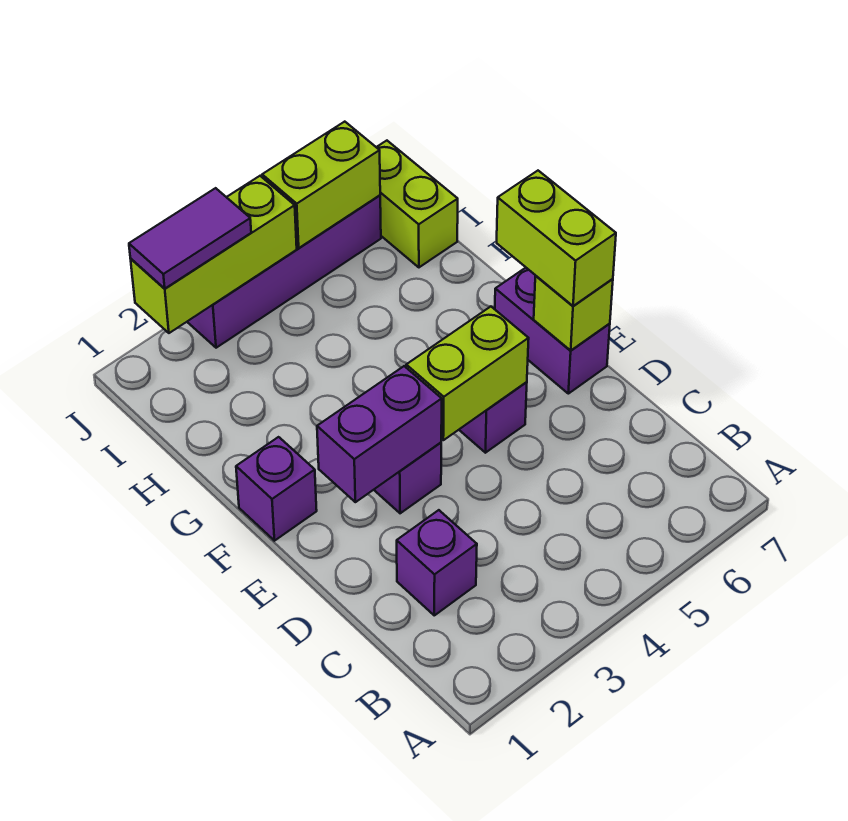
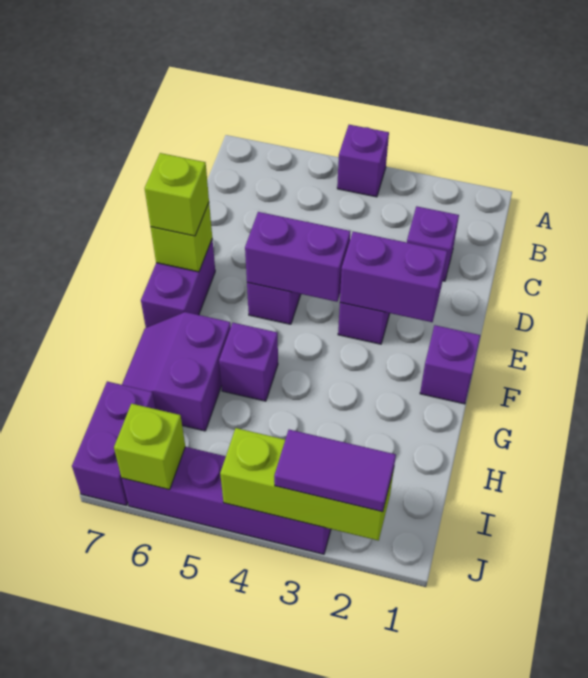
none -> purple 1x1 brick [337,125,389,197]
lime 1x2 brick [406,307,529,440] -> purple 1x2 brick [245,212,350,302]
lime 1x2 brick [497,171,616,306] -> lime 1x1 brick [145,153,209,236]
none -> purple 1x1 brick [219,323,278,401]
none -> purple 2x2 slope [122,312,231,431]
lime 1x2 brick [376,141,458,267] -> purple 1x2 brick [72,381,156,505]
lime 1x2 brick [262,122,380,248] -> lime 1x1 brick [114,404,185,490]

